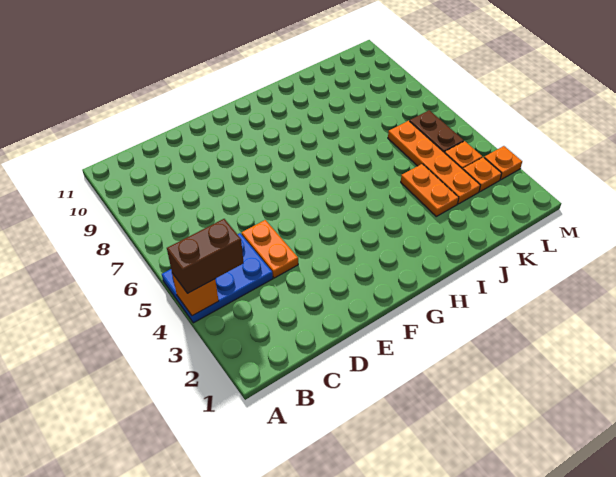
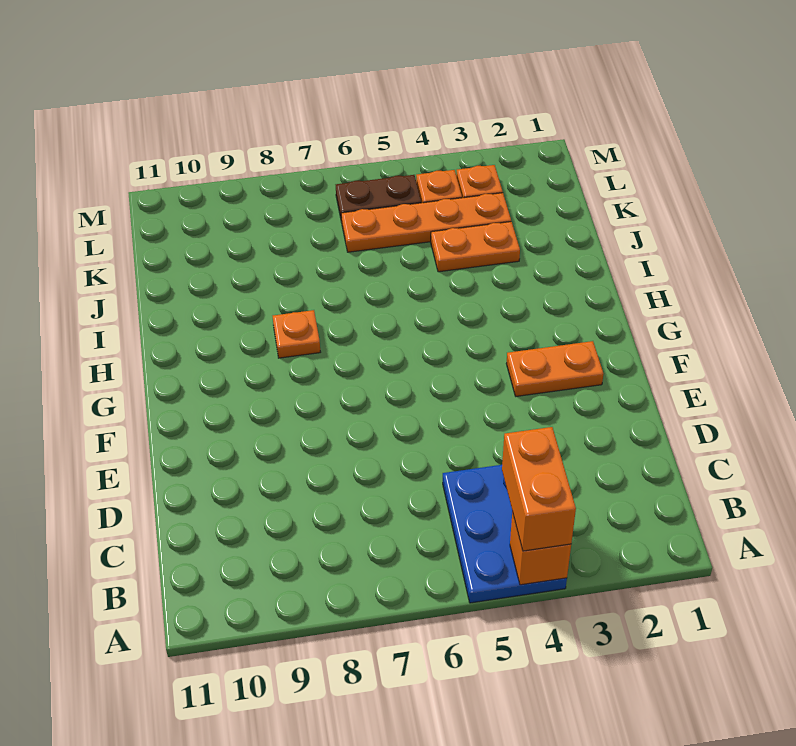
brown 1x2 brick [167,219,244,293] -> orange 1x2 brick [502,427,576,551]
orange 1x2 plate [242,220,298,278] -> orange 1x2 plate moved to [506,341,603,396]
orange 1x1 plate [484,146,522,180] -> orange 1x1 plate moved to [273,310,320,358]

